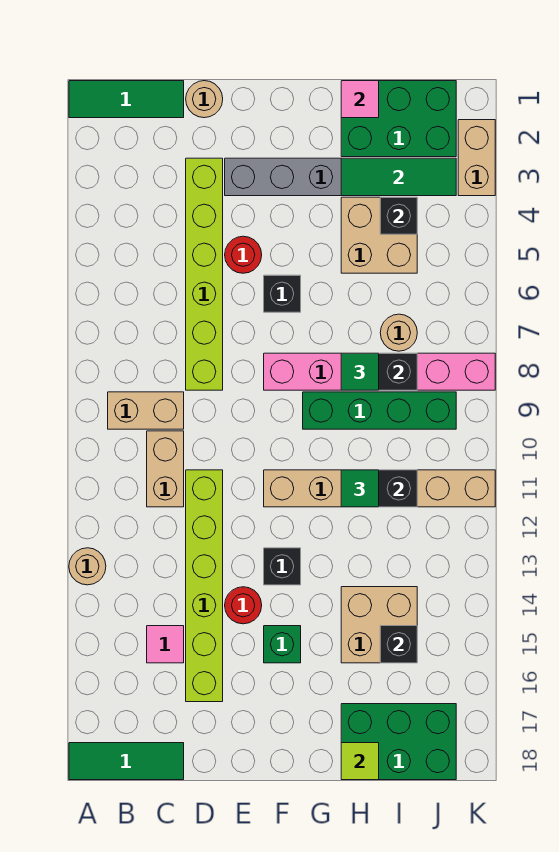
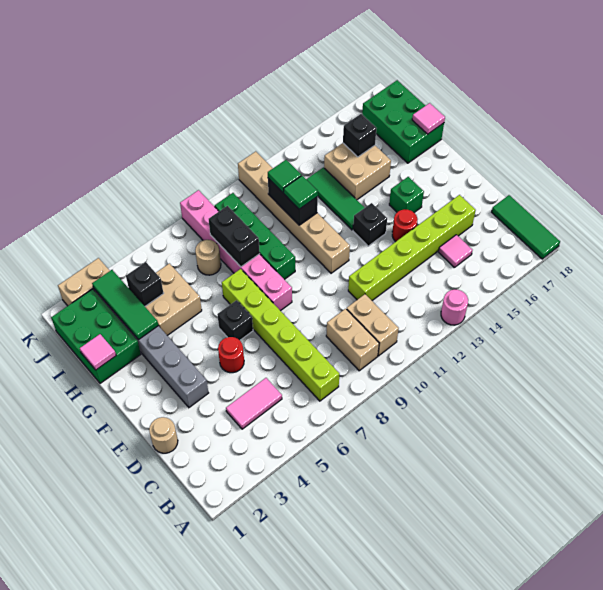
green 1x3 tile [69,81,184,118] -> green 1x3 tile moved to [306,167,365,230]
tan 1x1 round brick [69,548,106,585] -> pink 1x1 round brick [441,290,468,325]
none -> pink 1x2 tile [226,378,282,429]
tan 1x2 brick [147,431,184,507] -> tan 1x2 brick turned to [347,294,399,356]
lime 1x6 brick [186,158,223,390] -> lime 1x6 brick turned to [222,269,339,401]
green 1x1 tile [341,353,379,390] -> green 1x1 tile moved to [268,160,301,193]
lime 1x1 tile [341,743,379,780] -> pink 1x1 tile [412,103,445,134]

